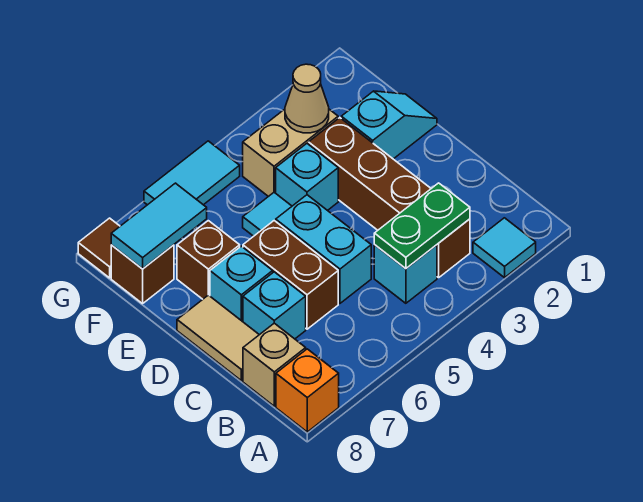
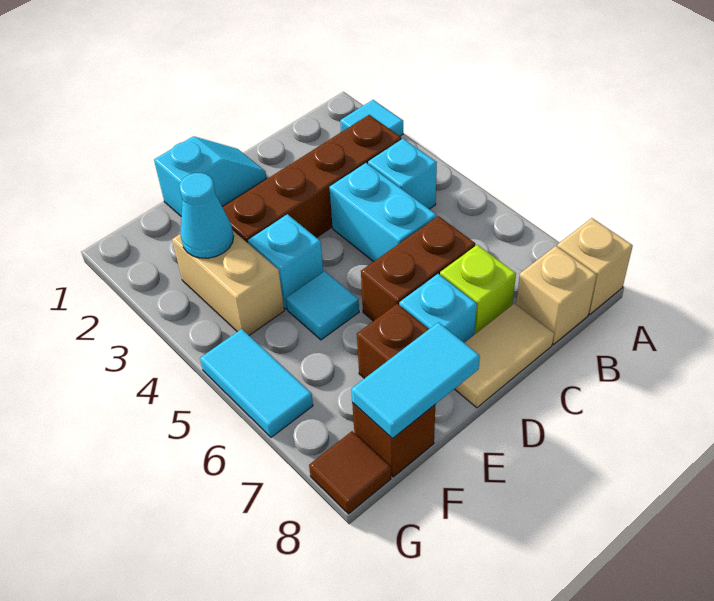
orange 1x1 brick [276,349,339,432] -> tan 1x1 brick [557,218,633,315]
green 1x2 plate [374,183,470,269] -> none
cyan 1x2 brick [276,195,371,303] -> cyan 1x2 brick turned to [329,163,437,262]
cyan 1x1 brick [243,272,306,339] -> lime 1x1 brick [440,245,516,335]
cyan 1x2 slope [341,91,437,159] -> cyan 1x2 slope turned to [154,136,267,217]
tan 1x1 cone [285,64,329,133] -> cyan 1x1 cone [179,173,234,258]
cyan 1x2 tile [111,183,207,269] -> cyan 1x2 tile turned to [351,322,480,438]

